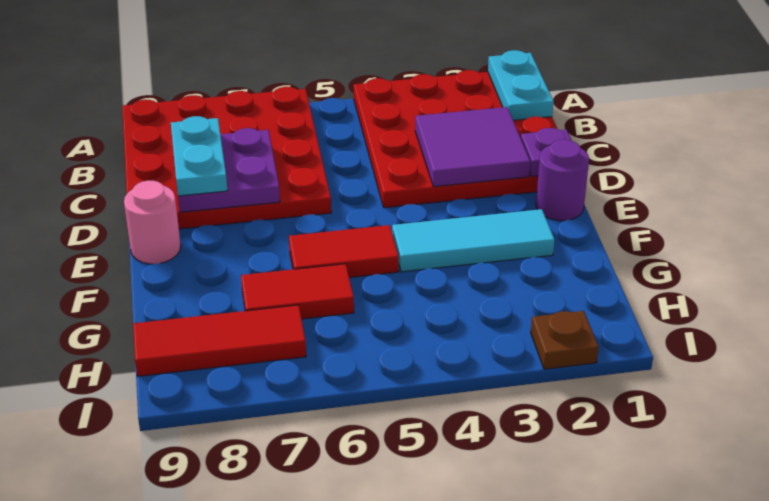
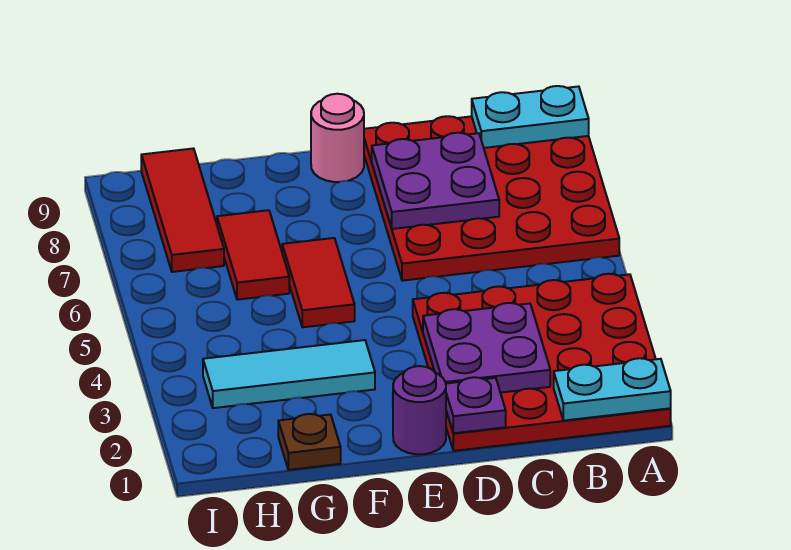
purple 2x2 tile [415,107,530,187] -> purple 2x2 plate [423,303,550,393]
cyan 1x2 plate [171,116,228,196] -> cyan 1x2 plate moved to [472,86,589,148]
cyan 1x3 tile [392,209,555,272] -> cyan 1x3 tile turned to [203,340,375,408]
brown 1x1 plate [531,311,599,369] -> brown 1x1 plate moved to [278,414,341,470]

